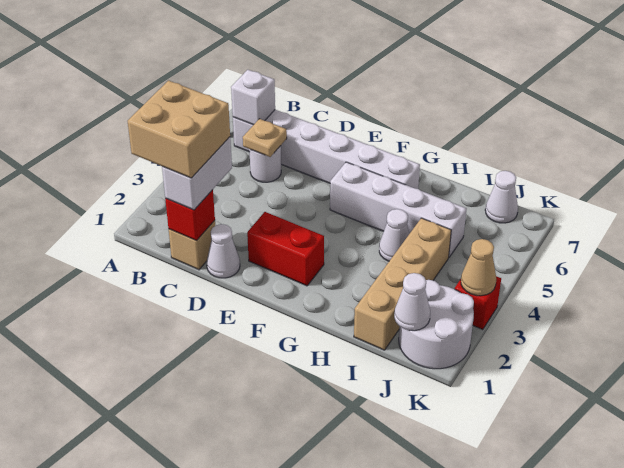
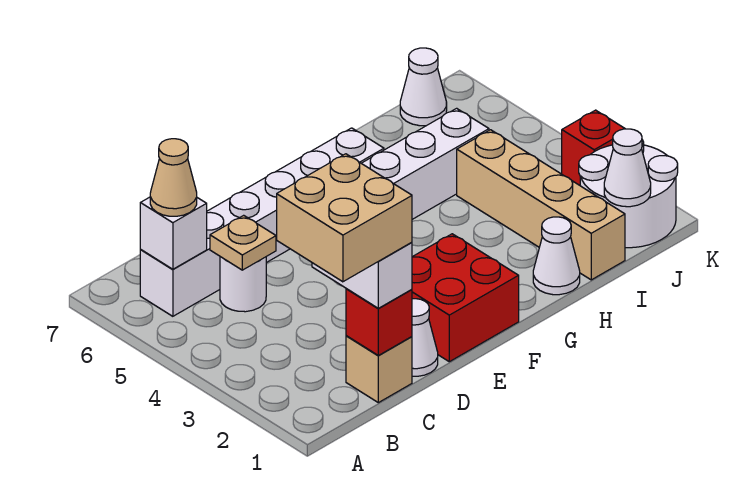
red 1x2 brick [247,212,324,286] -> red 2x2 brick [412,234,519,362]
white 1x1 cone [379,209,410,261] -> white 1x1 cone moved to [533,217,580,295]
tan 1x1 cone [461,239,496,296] -> tan 1x1 cone moved to [150,139,197,216]

